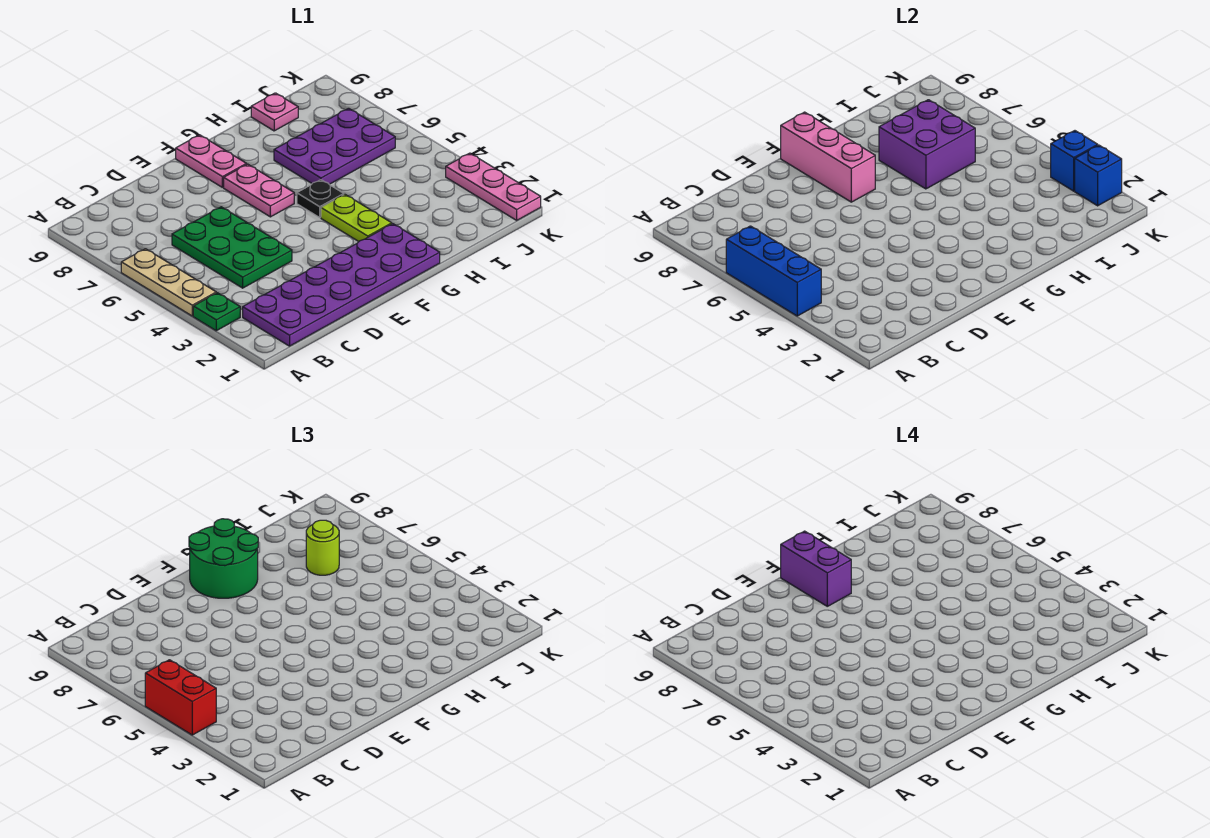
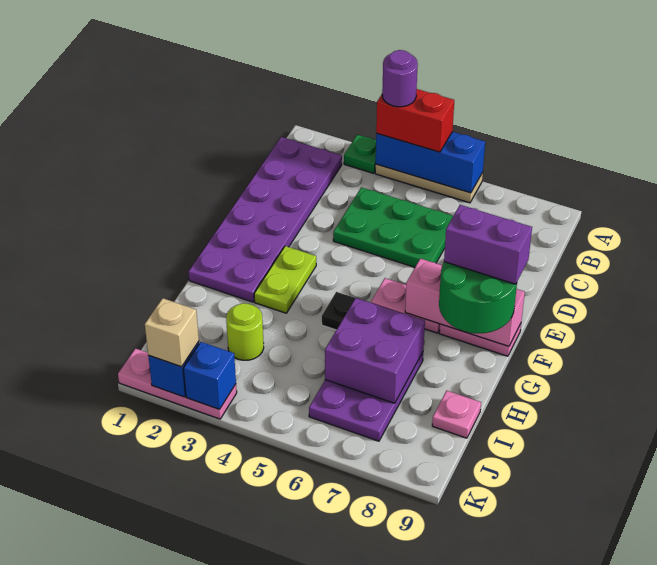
none -> purple 1x1 round brick [382,50,418,107]
lime 1x2 plate [321,194,392,242] -> lime 1x2 plate turned to [254,246,316,313]
lime 1x1 round brick [306,520,339,575] -> lime 1x1 round brick moved to [226,303,264,360]
none -> tan 1x1 brick [145,298,199,367]

